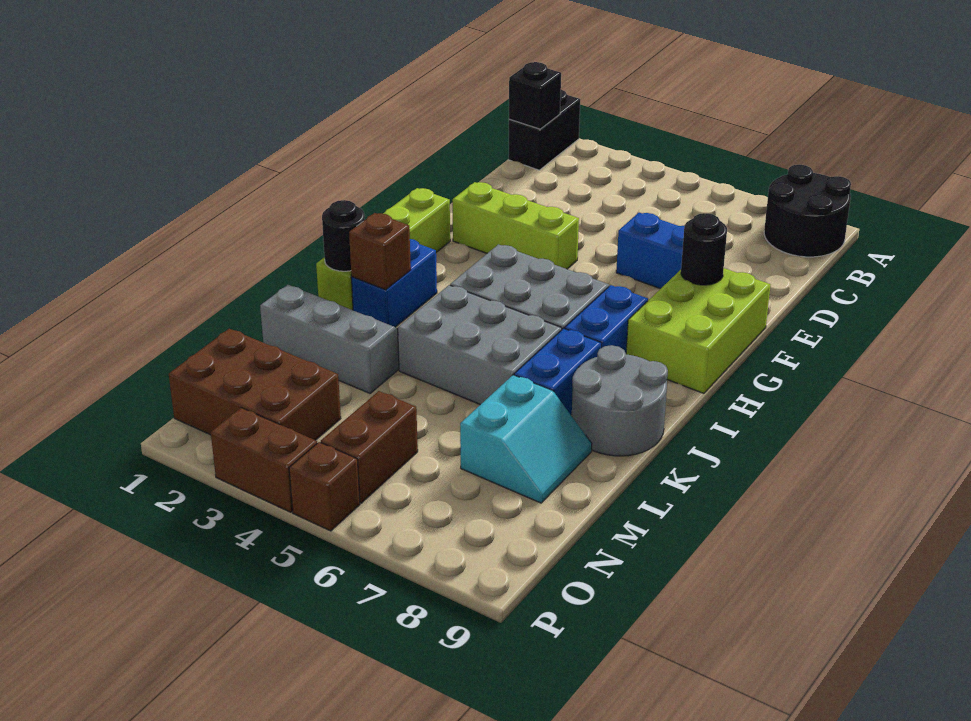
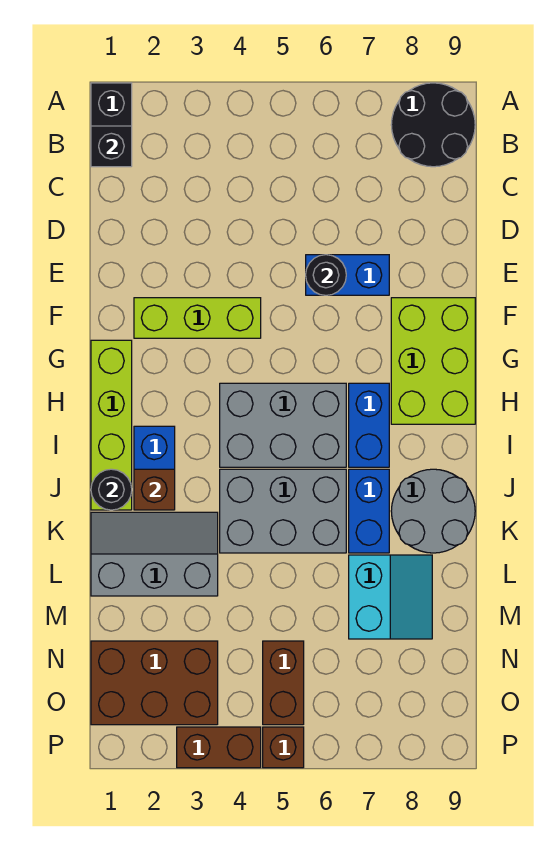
black 1x1 round brick [681,213,727,285] -> black 1x1 round brick moved to [306,255,346,295]

